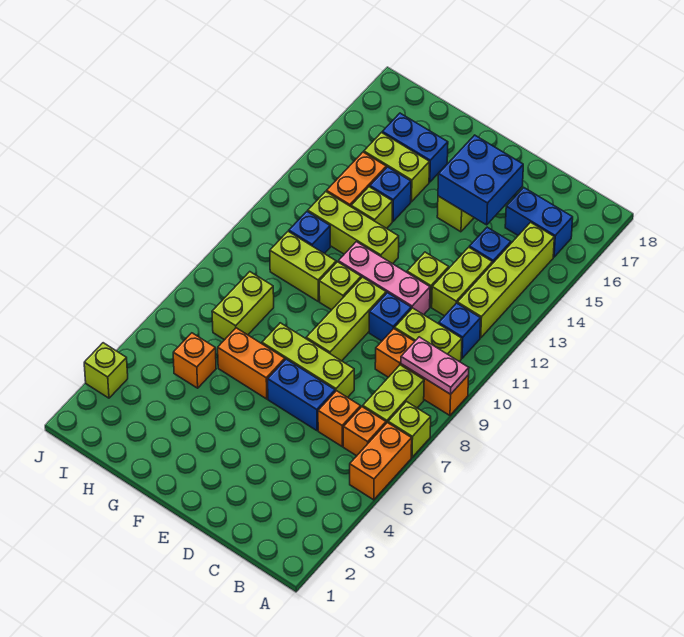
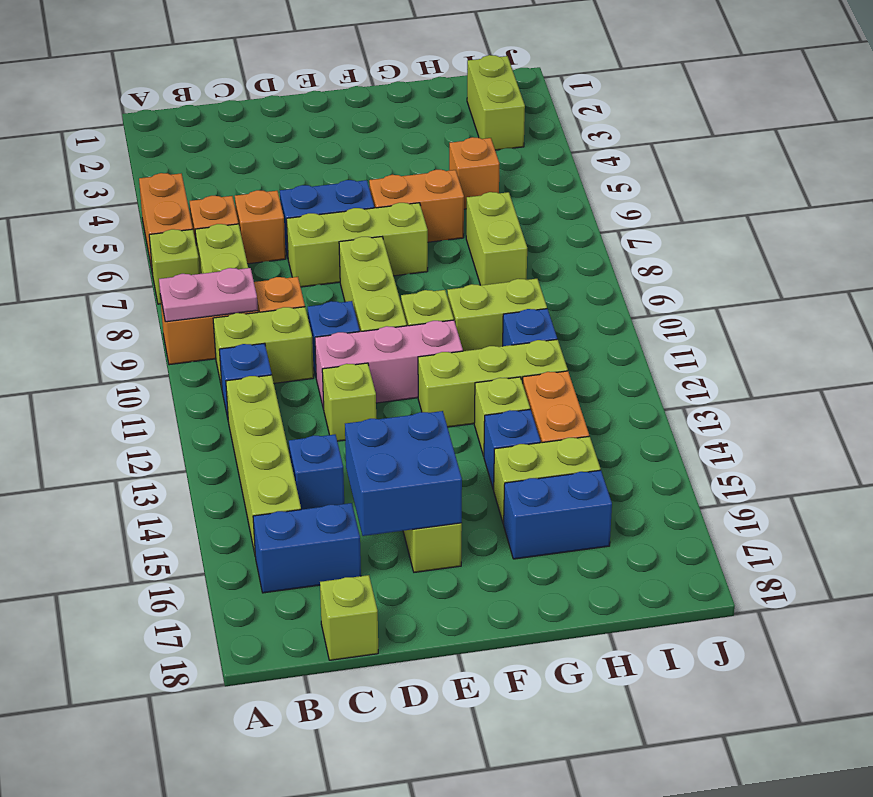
lime 1x2 brick [432,247,492,316] -> lime 1x2 brick moved to [467,55,525,150]
lime 1x1 brick [84,343,128,398] -> lime 1x1 brick moved to [320,575,378,660]

